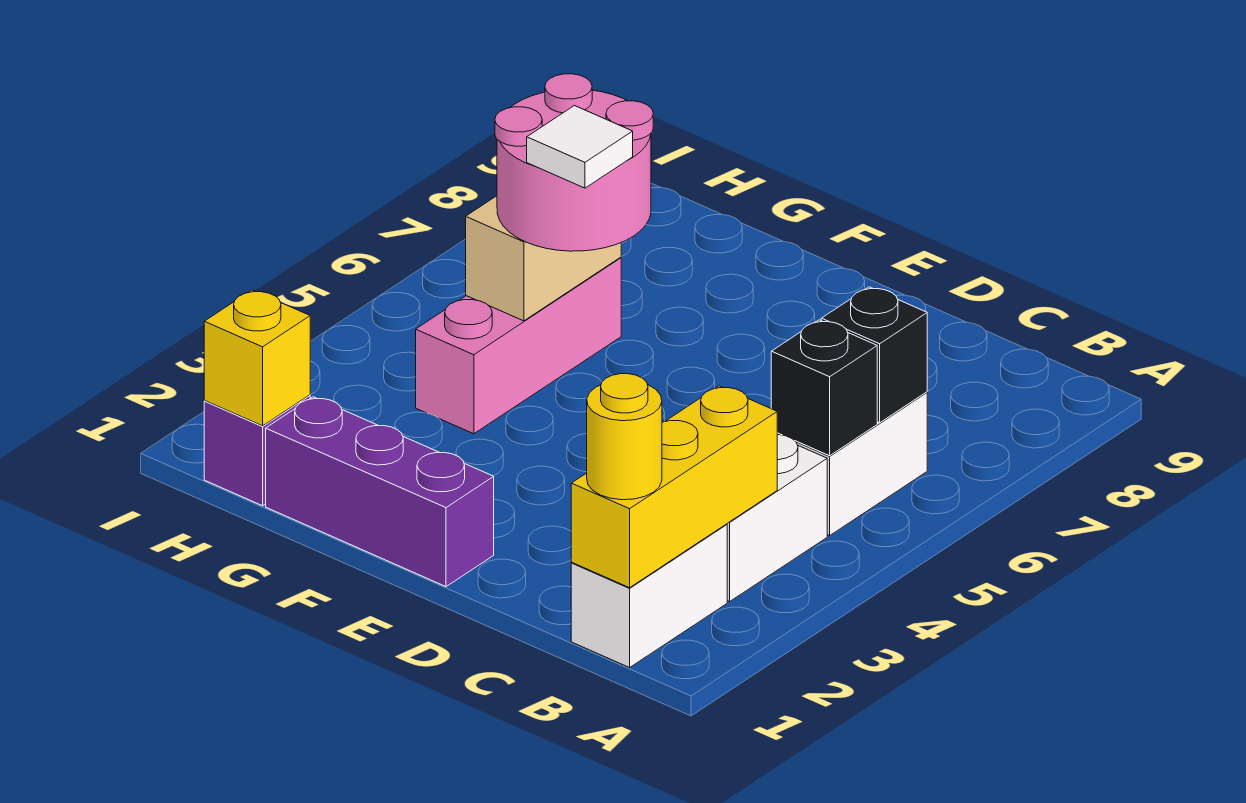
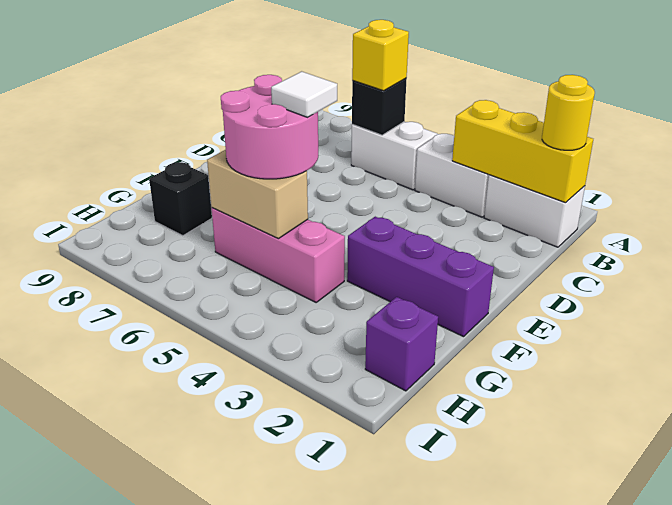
black 1x1 brick [771,320,877,456] -> black 1x1 brick moved to [149,162,212,236]
purple 1x3 brick [266,397,494,587] -> purple 1x3 brick turned to [347,217,494,337]
yellow 1x1 brick [204,290,310,426] -> yellow 1x1 brick moved to [352,20,409,91]

